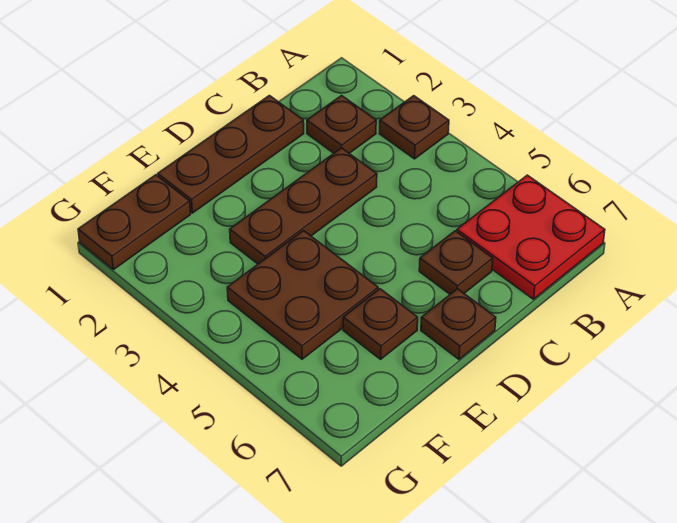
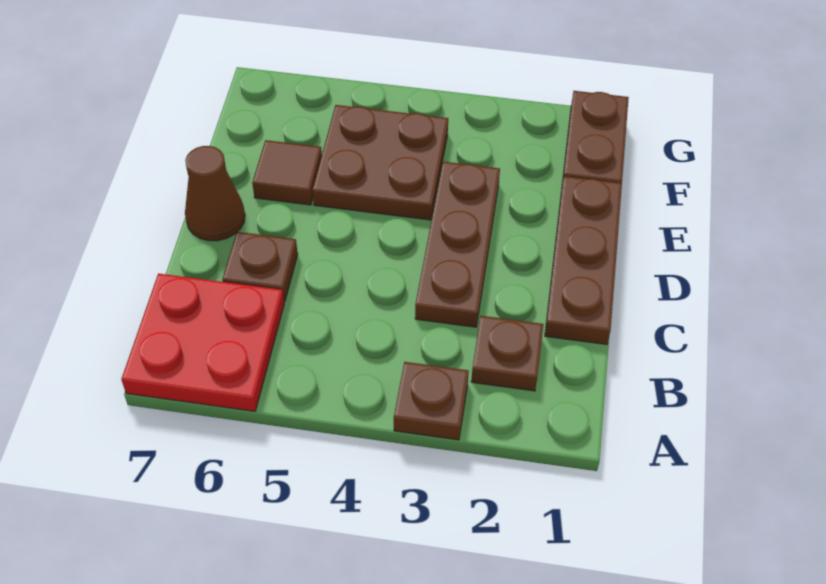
brown 1x1 plate [421,289,496,359] -> brown 1x1 cone [185,146,245,241]
brown 1x1 plate [343,289,418,359] -> brown 1x1 tile [252,140,322,205]

